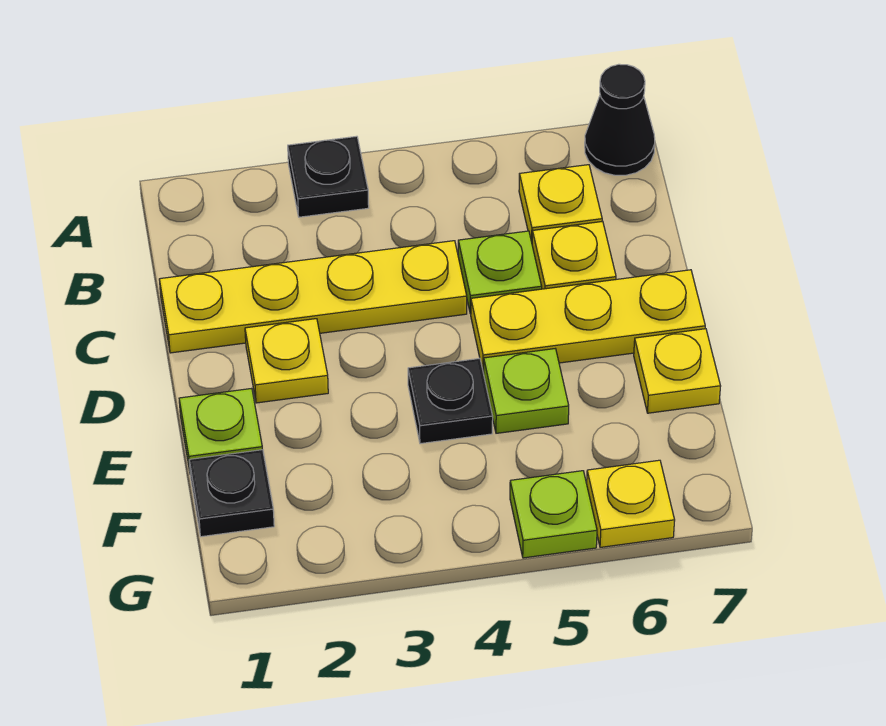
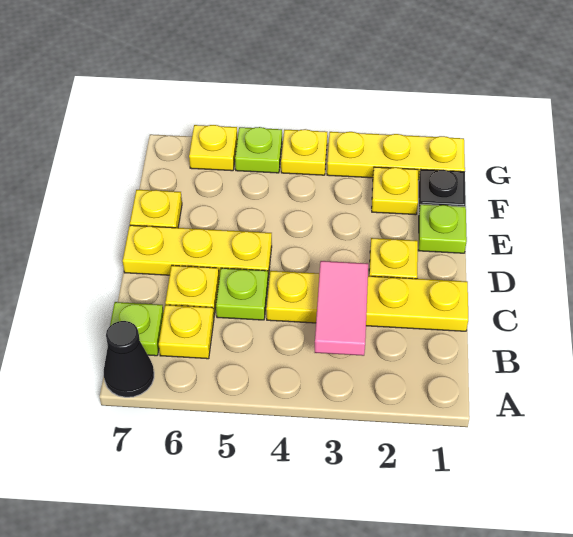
black 1x1 plate [288,136,369,217] -> none
none -> pink 1x2 tile [315,261,368,356]
black 1x1 plate [408,358,493,444] -> none
lime 1x1 plate [484,349,569,433] -> lime 1x1 plate moved to [110,302,164,356]
none -> yellow 1x1 plate [372,167,418,215]
none -> yellow 1x3 plate [327,132,465,180]
none -> yellow 1x1 plate [281,129,327,175]

